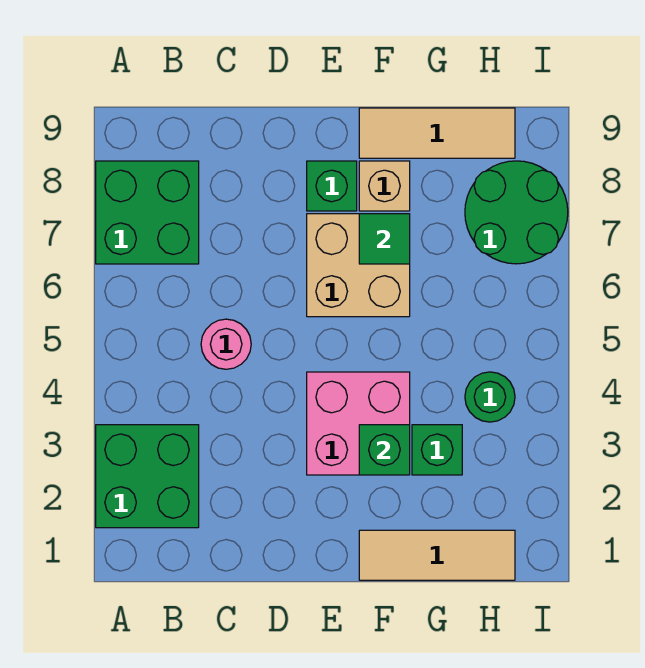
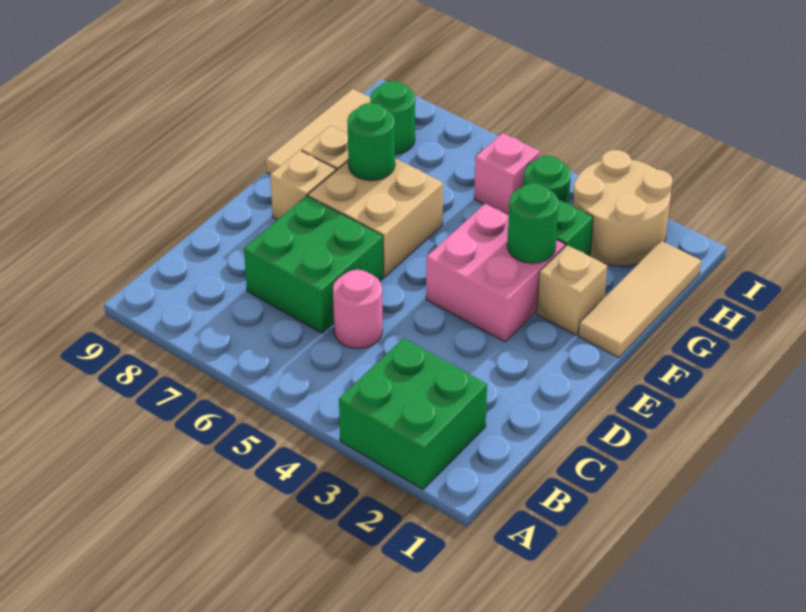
green 2x2 brick [96,161,199,264] -> green 2x2 brick moved to [244,196,383,333]
green 1x1 brick [307,161,357,211] -> tan 1x1 brick [270,151,336,220]
none -> tan 1x1 brick [537,245,607,335]
green 1x1 brick [359,425,410,475] -> green 1x1 round brick [507,183,559,263]
green 1x1 tile [359,214,410,264] -> green 1x1 round brick [347,103,395,181]
none -> tan 2x2 round brick [573,150,672,266]
none -> pink 1x1 brick [474,133,540,215]
green 2x2 round brick [465,161,568,264] -> green 1x1 round brick [370,81,415,154]

